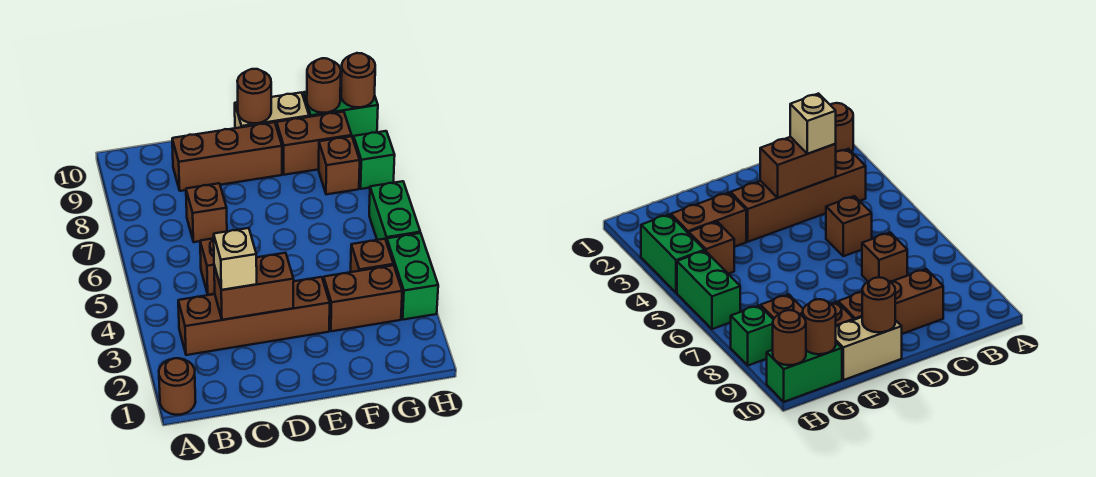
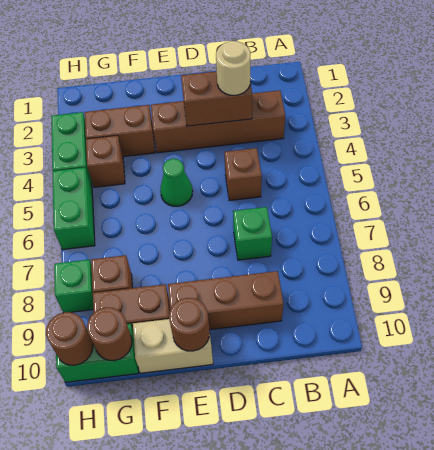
brown 1x1 round brick [159,358,196,415] -> none
tan 1x1 brick [214,228,257,290] -> tan 1x1 round brick [216,41,251,95]
brown 1x1 brick [186,183,227,242] -> green 1x1 brick [233,207,272,260]
none -> green 1x1 cone [160,159,193,206]

